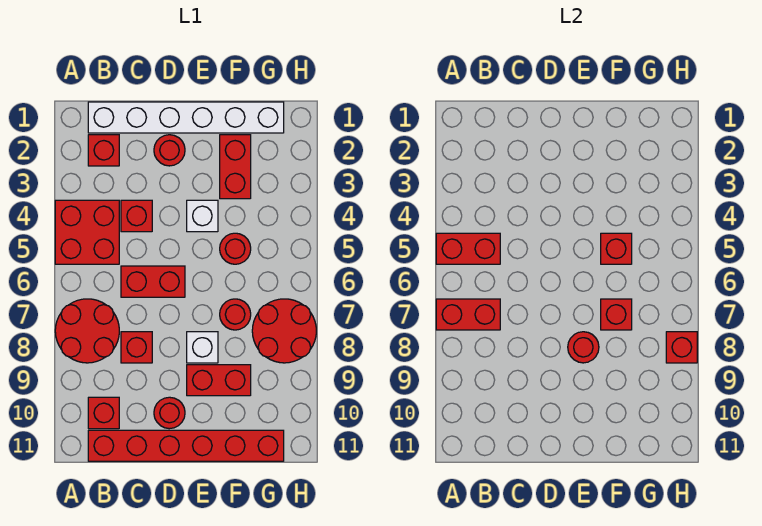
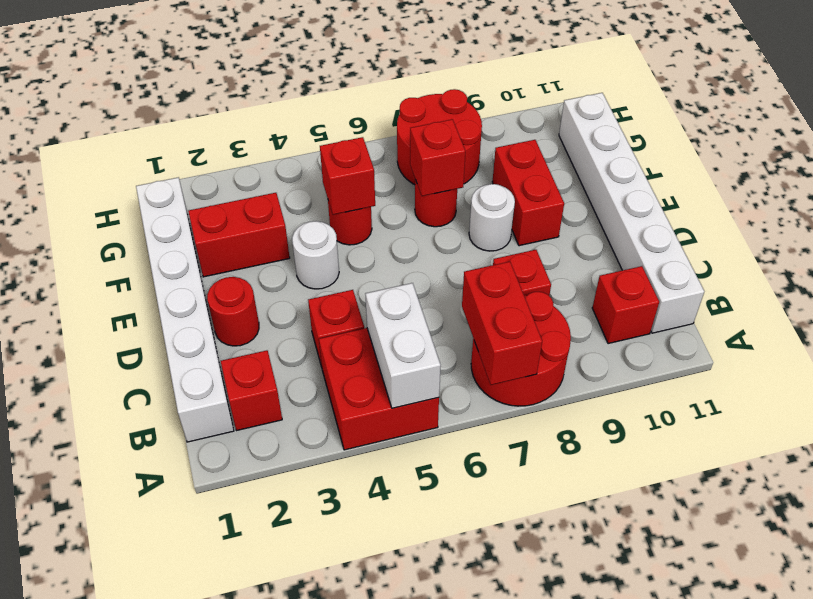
red 1x2 brick [436,233,500,264] -> white 1x2 brick [366,283,441,408]
red 1x6 brick [88,430,284,461] -> white 1x6 brick [559,93,704,333]
red 1x2 brick [121,266,185,297] -> none
red 1x1 round brick [154,397,185,429] -> none
white 1x1 brick [187,200,218,232] -> white 1x1 round brick [292,221,339,289]
white 1x1 brick [187,332,218,363] -> white 1x1 round brick [469,184,515,251]
red 1x1 round brick [568,332,599,363] -> none
red 1x1 brick [666,332,697,363] -> none

